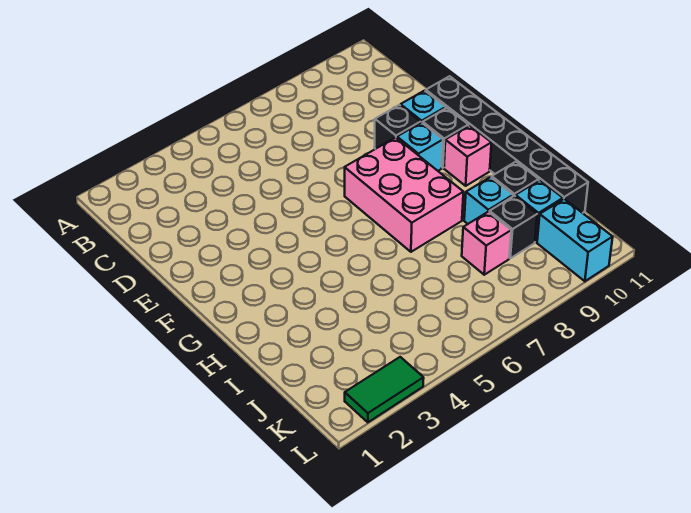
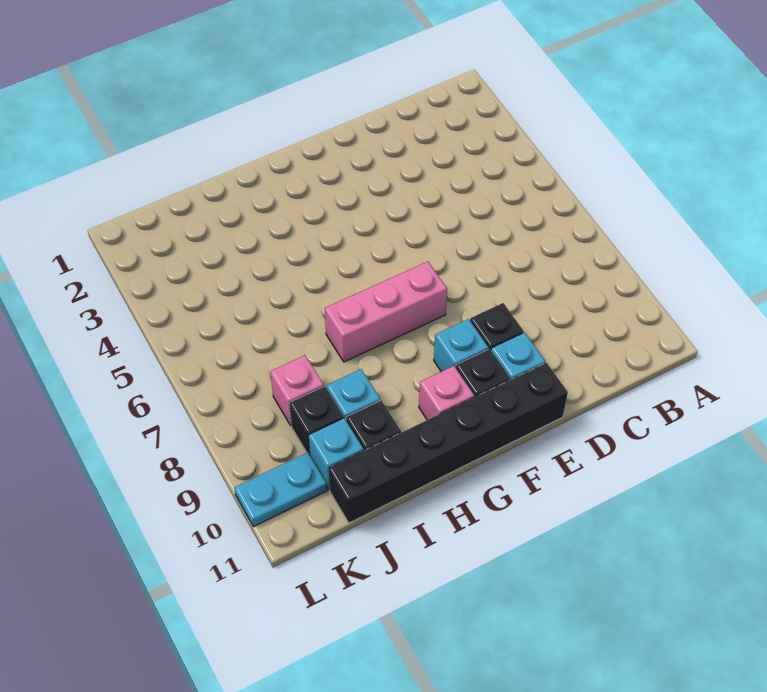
pink 2x3 brick [345,137,463,252] -> pink 1x3 brick [325,262,447,362]
cyan 1x2 brick [537,199,613,281] -> cyan 1x2 plate [234,452,327,527]
green 1x2 tile [345,357,424,422] -> none

